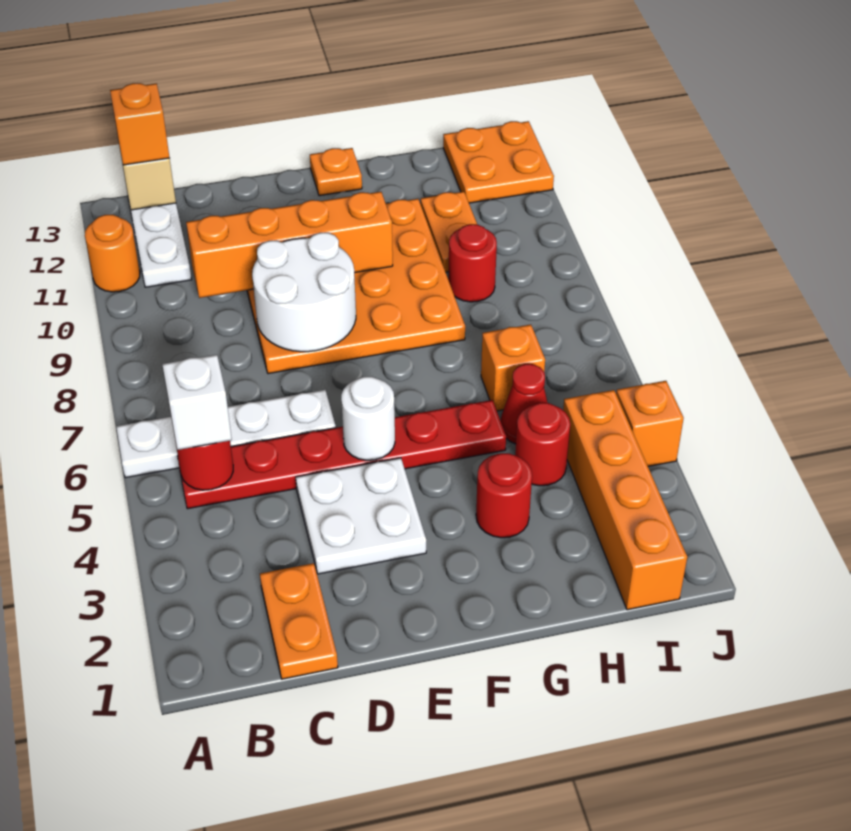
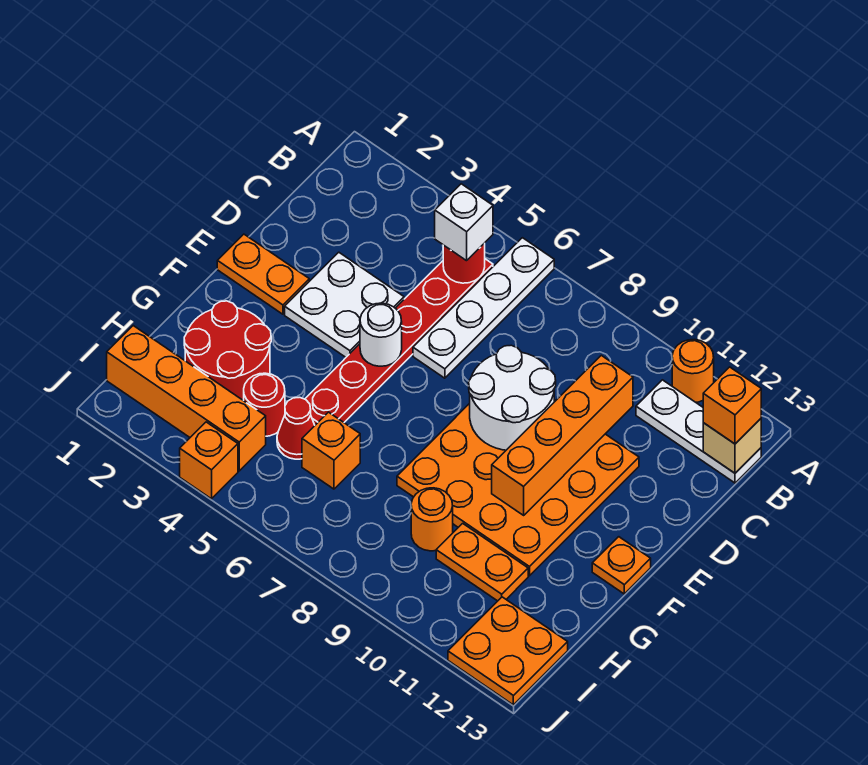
orange 1x2 plate [260,563,338,679] -> orange 1x2 plate moved to [217,234,309,314]
red 1x1 round brick [476,453,532,538] -> red 2x2 round brick [184,301,271,401]
red 1x1 round brick [448,224,497,302] -> orange 1x1 round brick [411,488,453,551]

